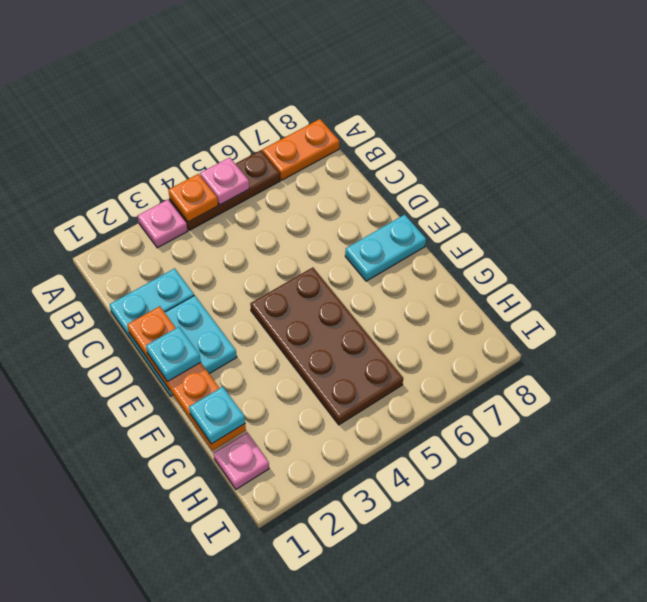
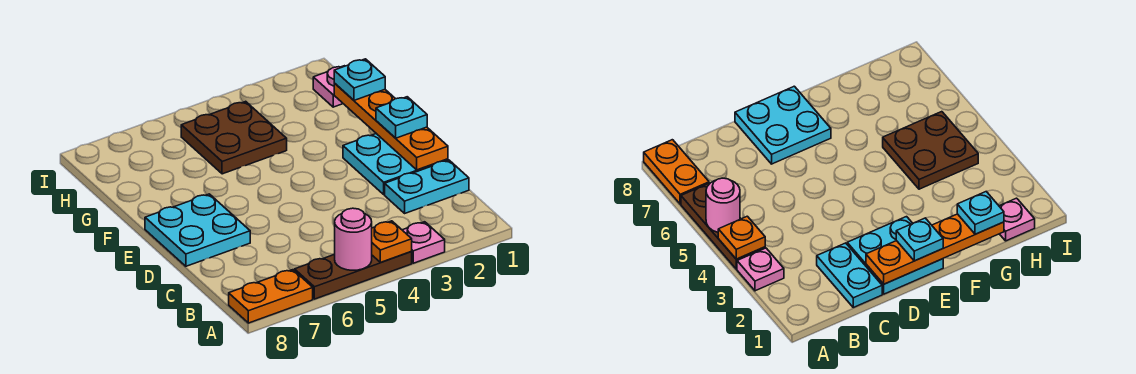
pink 1x1 plate [200,157,249,205] -> pink 1x1 round brick [335,208,372,270]
brown 2x4 plate [250,267,403,425] -> brown 2x2 plate [181,101,287,174]
cyan 1x2 plate [345,215,426,281] -> cyan 2x2 plate [145,194,250,266]

